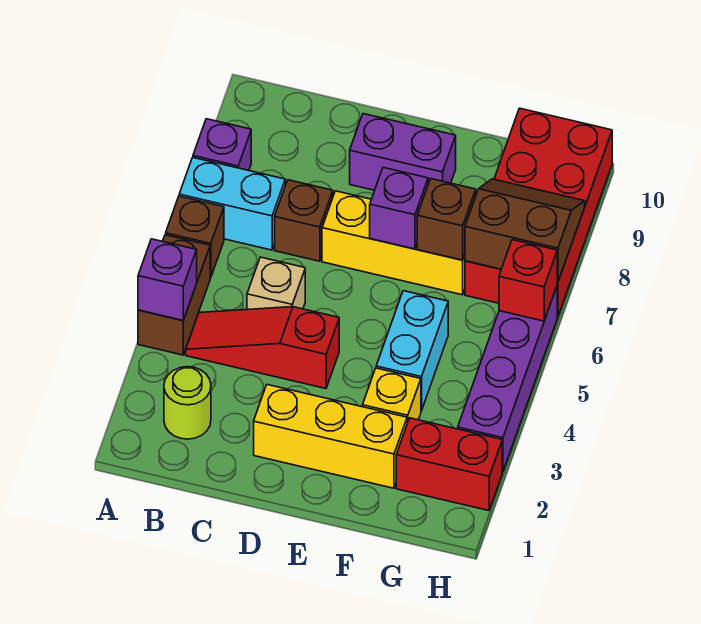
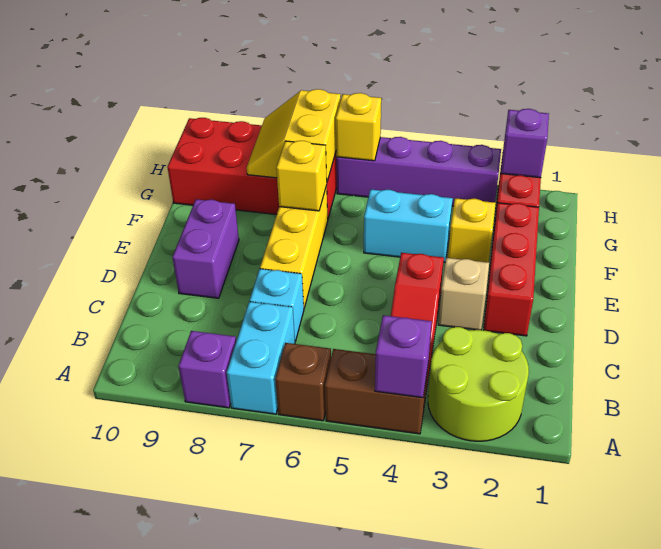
lime 1x1 round brick [164,367,211,439] -> lime 2x2 round brick [428,327,529,441]
tan 1x1 brick [247,257,305,310] -> tan 1x1 brick moved to [438,258,489,330]
brown 1x1 brick [275,180,333,261] -> cyan 1x1 brick [250,269,304,341]
yellow 1x3 brick [254,385,407,488] -> red 1x3 brick [484,203,539,336]
purple 1x1 brick [370,167,428,249] -> purple 1x1 brick moved to [501,109,549,178]
brown 1x1 brick [417,179,476,260] -> yellow 1x1 brick [276,141,327,211]
brown 2x2 slope [465,179,585,283] -> yellow 2x2 slope [247,89,341,181]
red 1x1 brick [499,240,557,321] -> yellow 1x1 brick [336,93,381,161]

